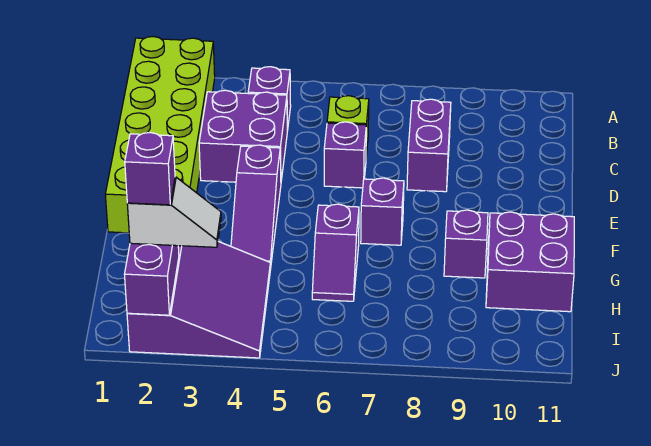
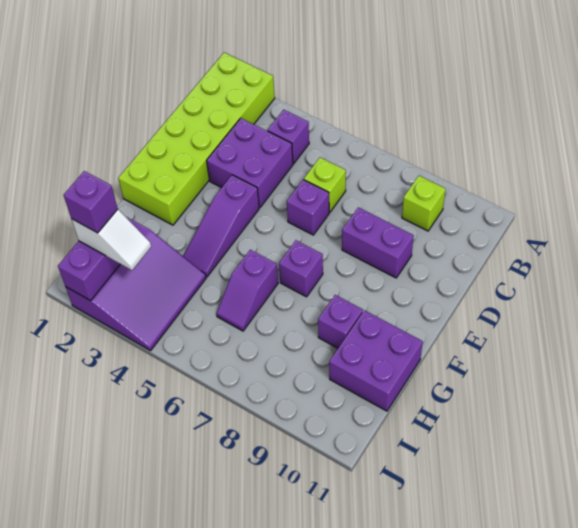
none -> lime 1x1 brick [402,176,446,231]
purple 1x2 brick [407,99,451,192] -> purple 1x2 brick turned to [342,207,414,278]

